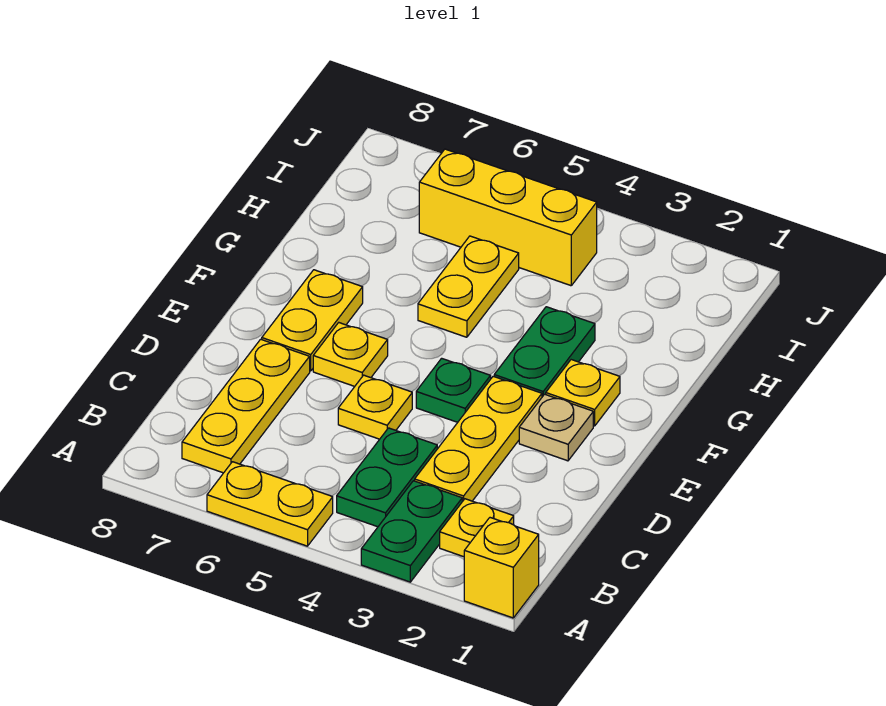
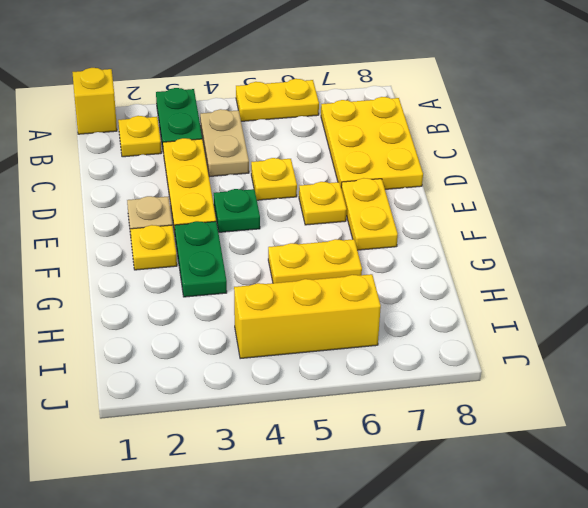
green 1x2 plate [337,428,437,527] -> tan 1x2 plate [200,109,249,177]
yellow 1x3 plate [182,339,310,473] -> yellow 2x3 plate [321,97,423,189]
yellow 1x2 plate [418,236,519,337] -> yellow 1x2 plate turned to [268,239,362,283]

